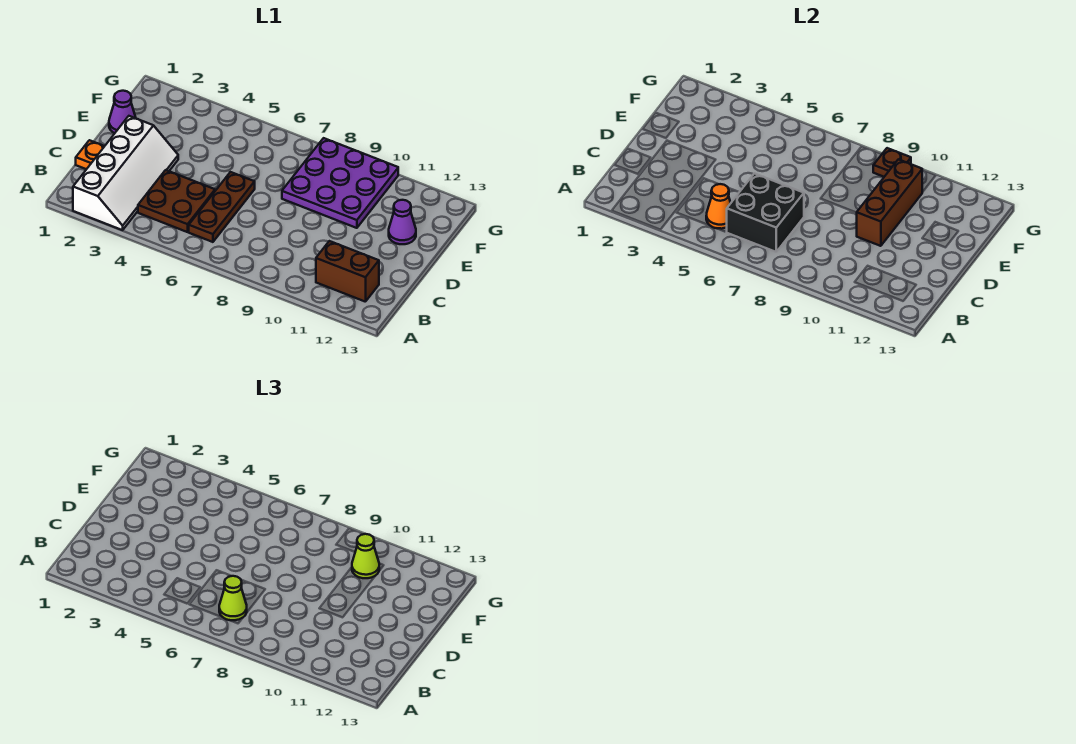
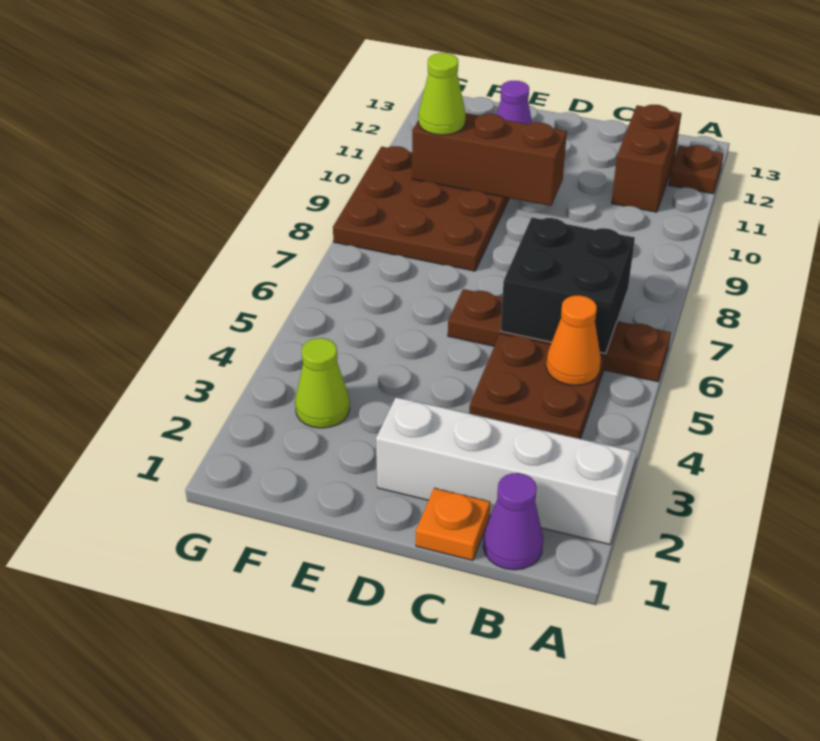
brown 1x3 plate [189,172,255,242] -> brown 1x4 plate [448,289,671,382]
lime 1x1 cone [219,576,247,620] -> lime 1x1 cone moved to [295,338,350,428]
purple 1x1 cone [109,91,136,133] -> purple 1x1 cone moved to [483,473,543,570]
purple 3x3 plate [282,138,398,228] -> brown 3x3 plate [333,146,509,271]
brown 1x1 plate [873,148,911,177] -> brown 1x1 plate moved to [669,145,724,194]

